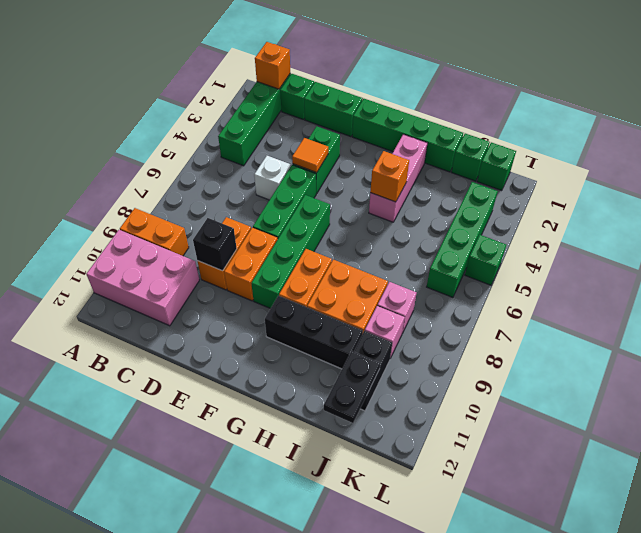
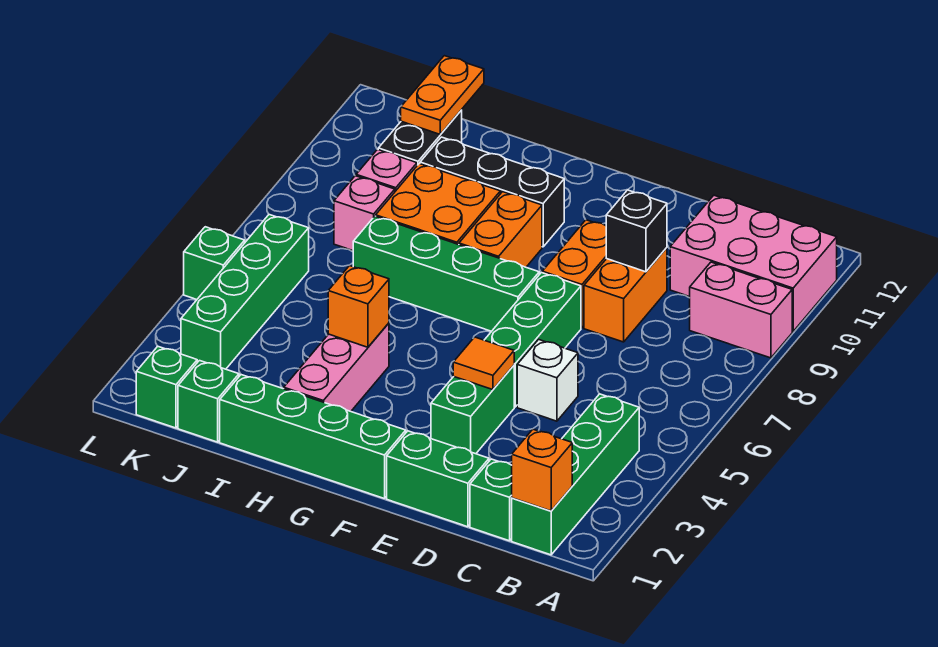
orange 1x2 brick [120,208,189,256] -> pink 1x2 brick [690,262,792,358]
green 1x4 brick [251,195,330,309] -> green 1x4 brick turned to [353,216,539,331]
black 1x2 plate [324,351,380,423] -> orange 1x2 plate [401,56,484,134]

